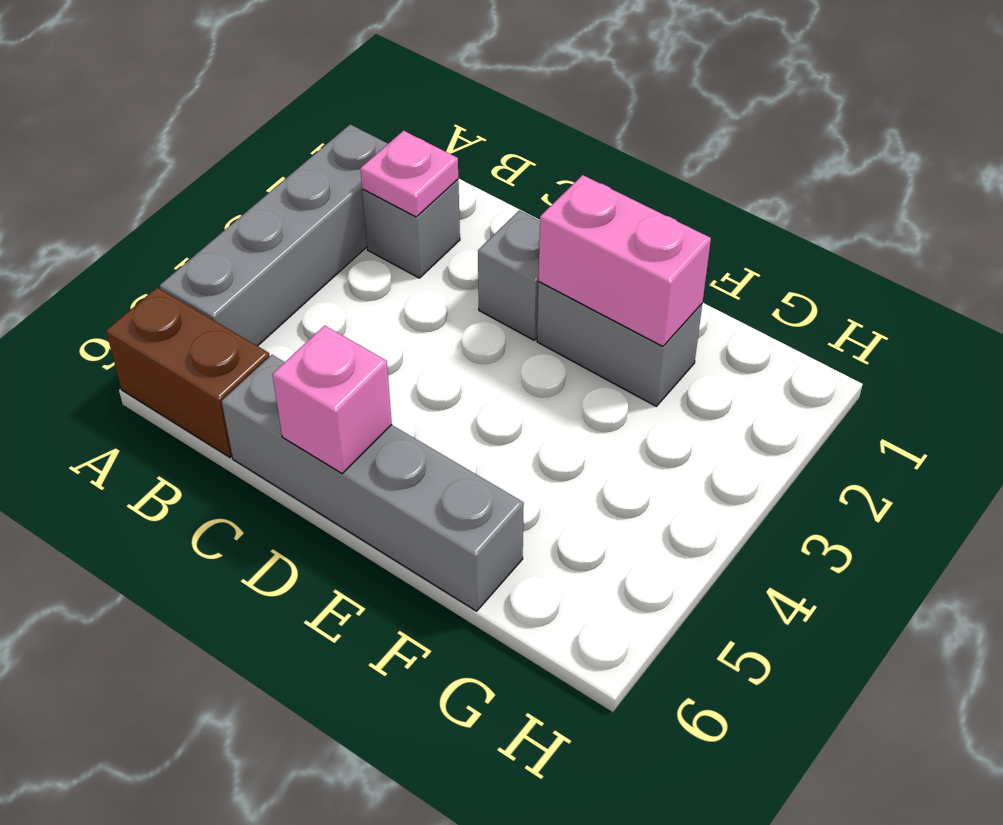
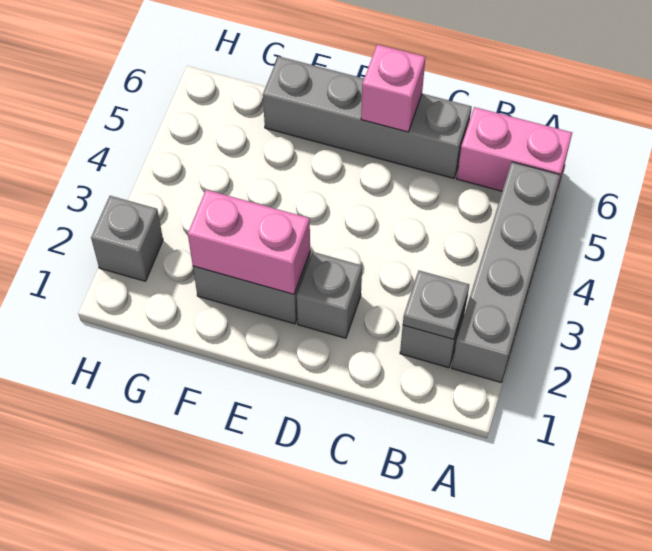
brown 1x2 brick [106,288,270,457] -> pink 1x2 brick [457,107,572,196]
pink 1x1 plate [360,131,458,217] -> grey 1x1 plate [403,271,469,339]
none -> grey 1x1 brick [91,196,163,281]

